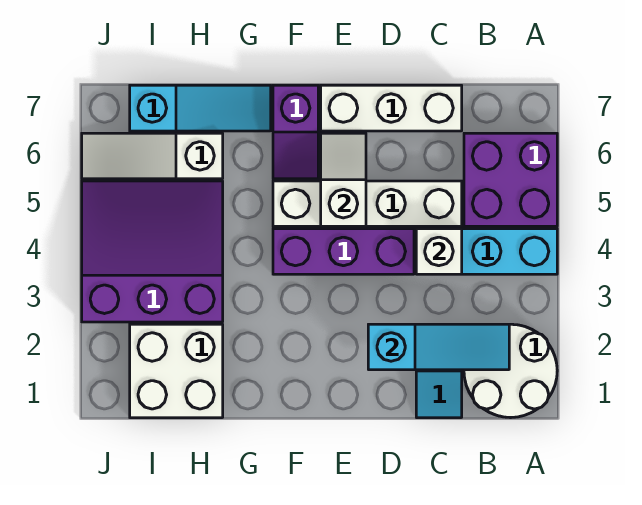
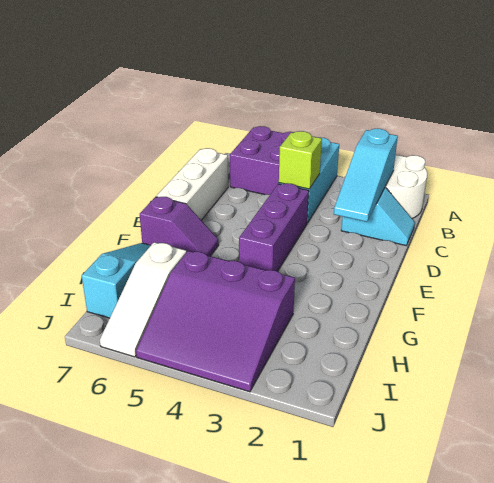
cyan 1x3 slope [368,324,509,370] -> cyan 1x3 slope turned to [334,129,398,222]
white 1x1 brick [416,229,462,274] -> lime 1x1 brick [279,131,322,189]
white 1x4 brick [273,181,462,226] -> none
white 1x2 slope [321,133,366,226] -> none
white 2x2 brick [130,324,223,418] -> none
purple 3x3 slope [82,181,223,322] -> purple 3x3 slope turned to [136,251,295,392]

